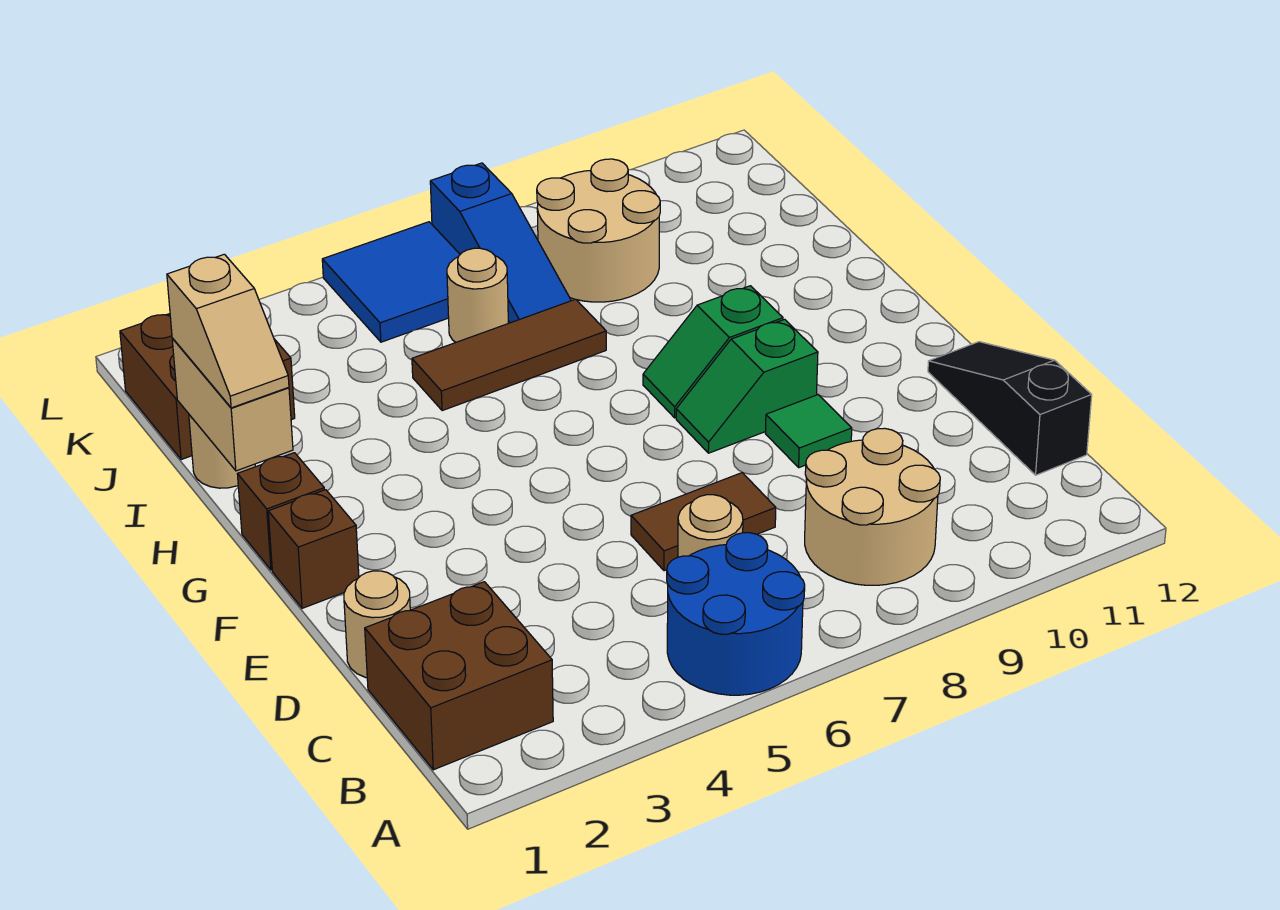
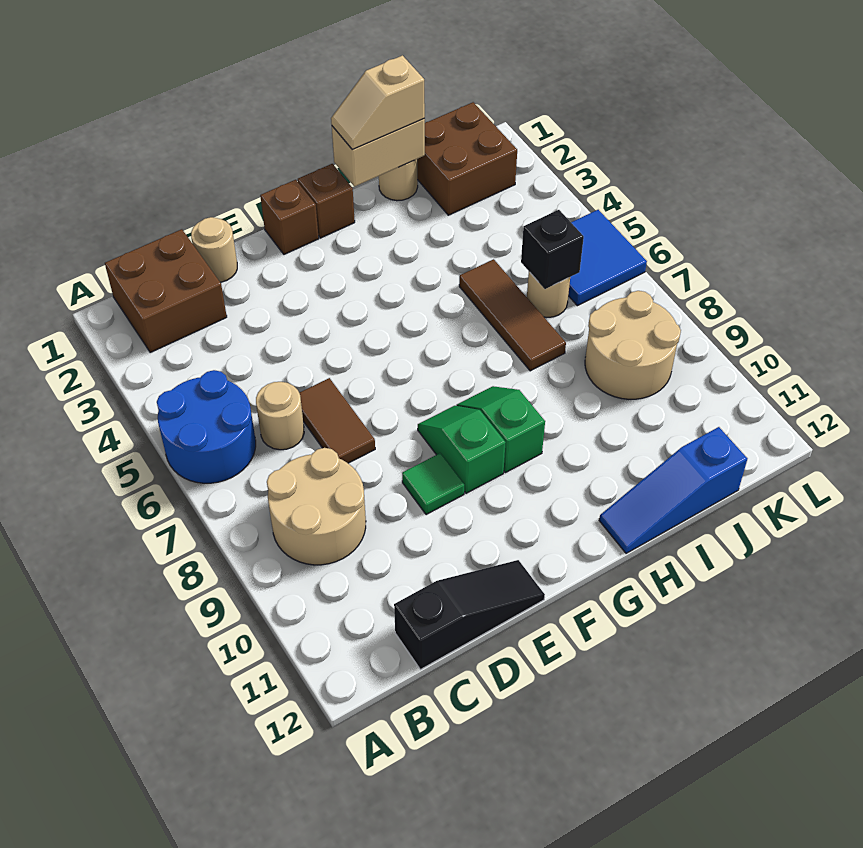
none -> black 1x1 brick [521,210,584,289]
blue 1x3 slope [430,163,571,323] -> blue 1x3 slope moved to [599,427,748,553]

